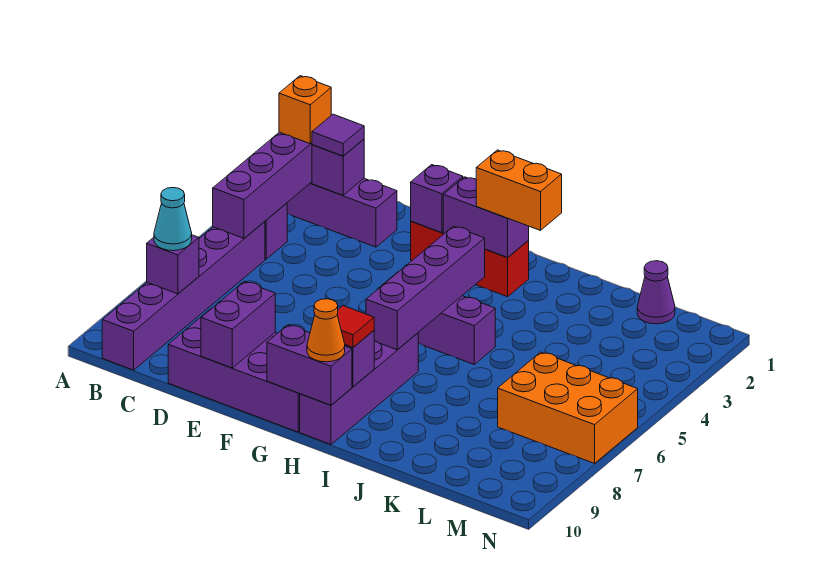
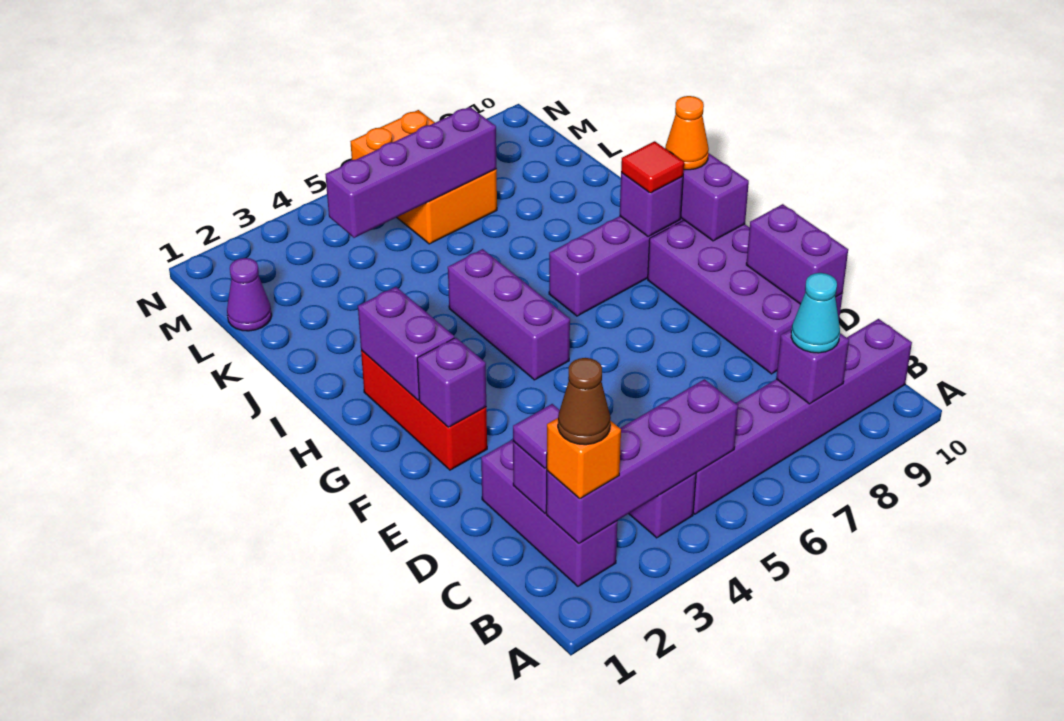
none -> brown 1x1 cone [558,358,611,445]
purple 1x2 brick [201,281,275,368] -> purple 1x2 brick turned to [746,204,848,304]
orange 1x2 brick [476,150,562,230] -> none
purple 1x4 brick [366,226,485,350] -> purple 1x4 brick moved to [325,107,497,238]

